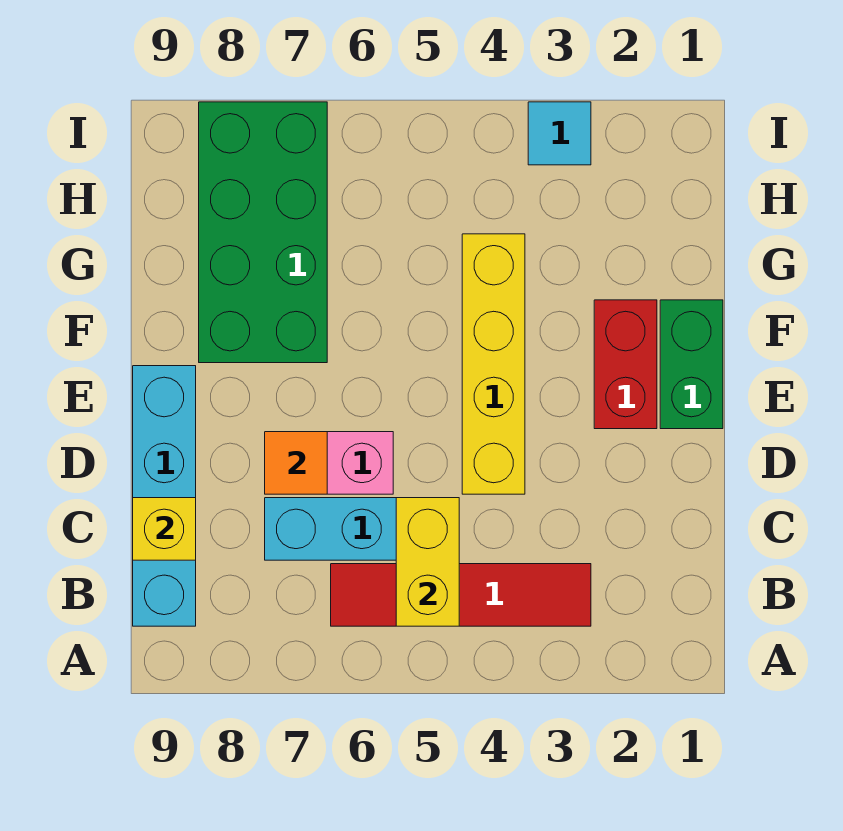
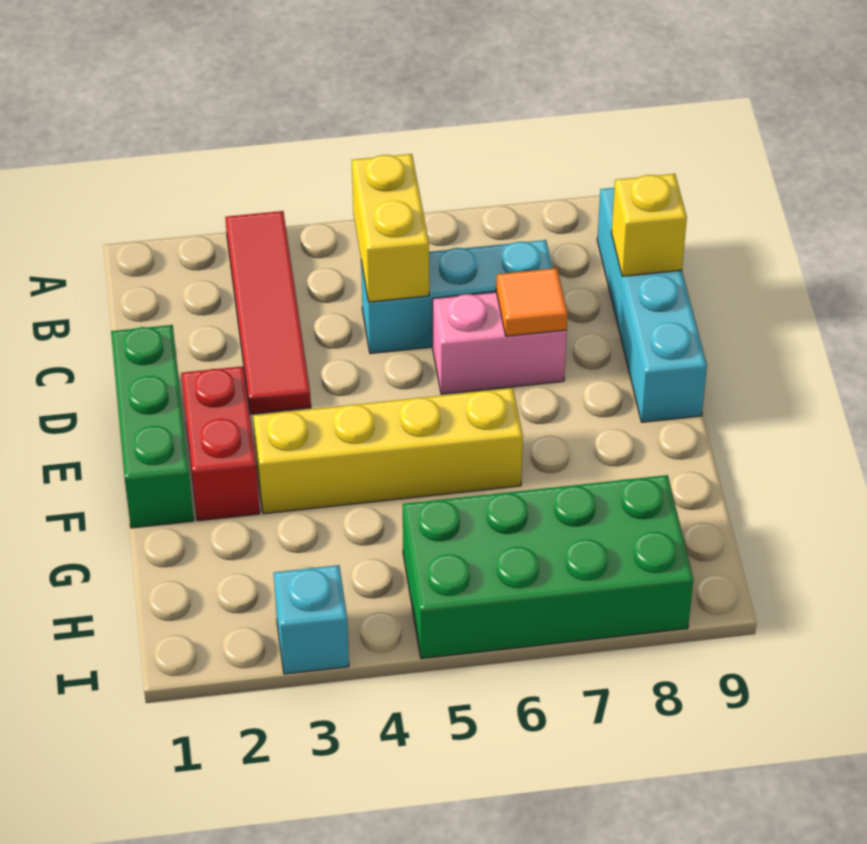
red 1x4 tile [331,564,591,626] -> red 1x4 tile turned to [225,211,311,414]
yellow 1x4 brick [462,234,525,494] -> yellow 1x4 brick turned to [253,388,523,514]
green 1x2 brick [660,300,723,429] -> green 1x3 brick [111,325,194,528]
green 2x4 brick [199,102,327,363] -> green 2x4 brick turned to [403,475,693,659]
cyan 1x1 tile [528,102,591,165] -> cyan 1x1 brick [274,565,349,674]

